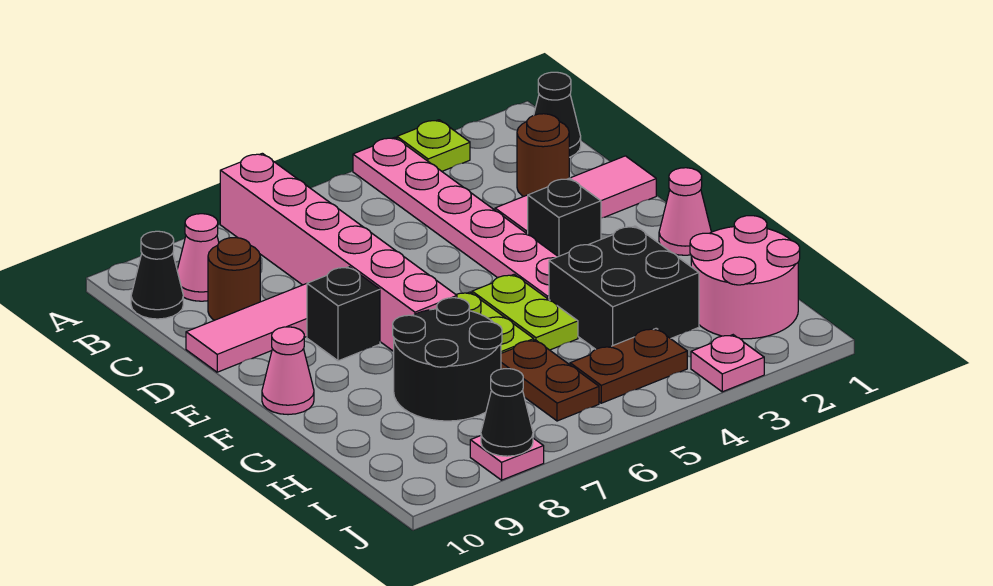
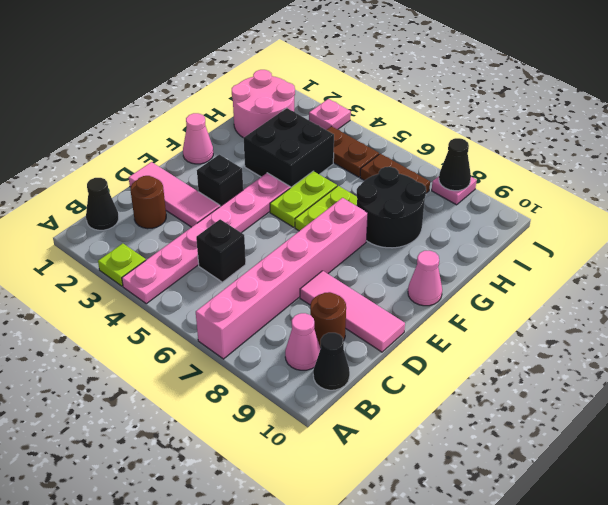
black 1x1 brick [307,267,380,361] -> black 1x1 brick moved to [196,219,246,282]
brown 1x2 plate [501,340,599,421] -> brown 1x2 plate turned to [360,154,430,193]

